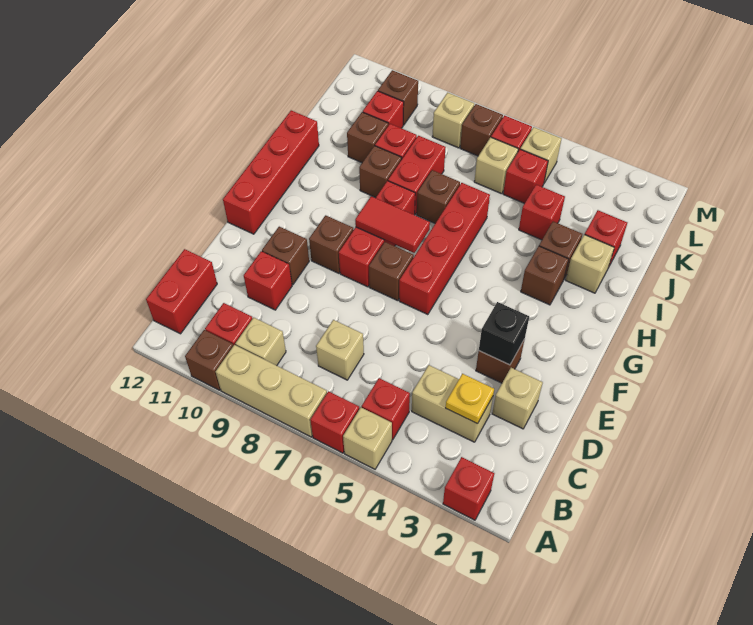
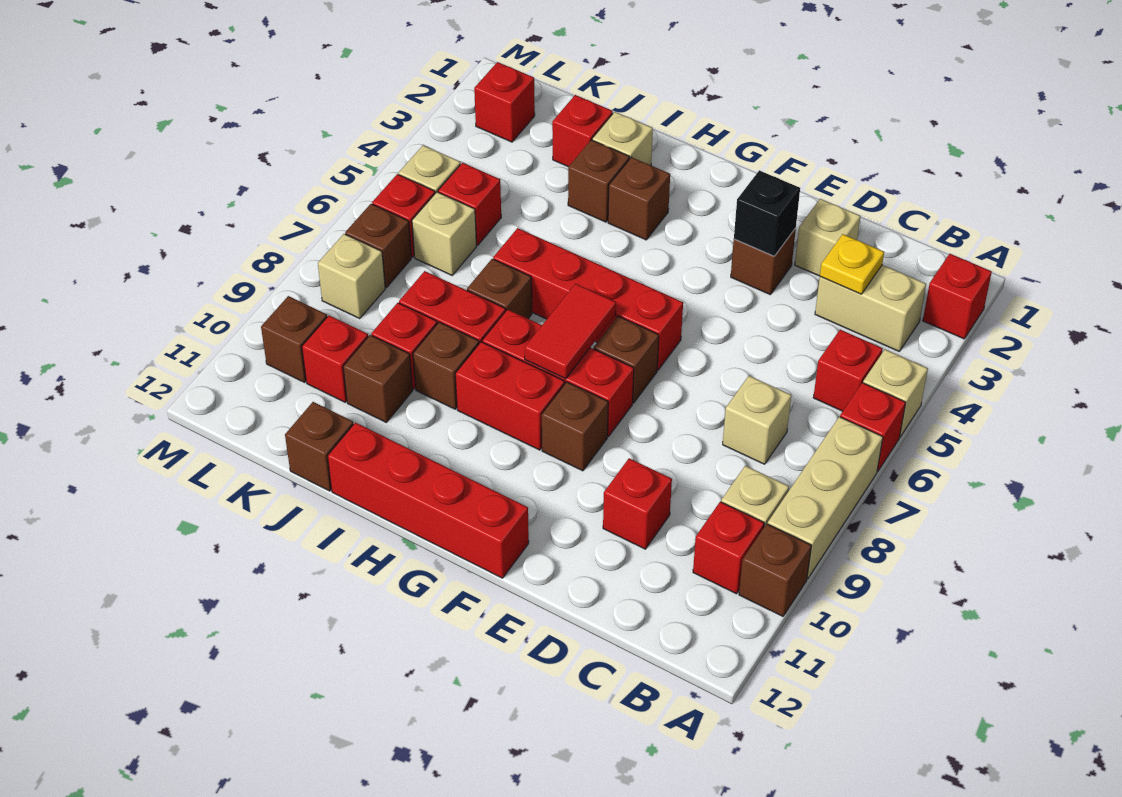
red 1x2 brick [146,249,217,334] -> red 1x2 brick moved to [455,342,565,450]
tan 1x2 brick [412,365,493,442] -> tan 1x2 brick turned to [815,265,926,351]
brown 1x1 brick [262,227,309,285] -> brown 1x1 brick moved to [285,402,353,491]
red 1x1 brick [519,185,565,240] -> red 1x1 brick moved to [474,62,535,142]

